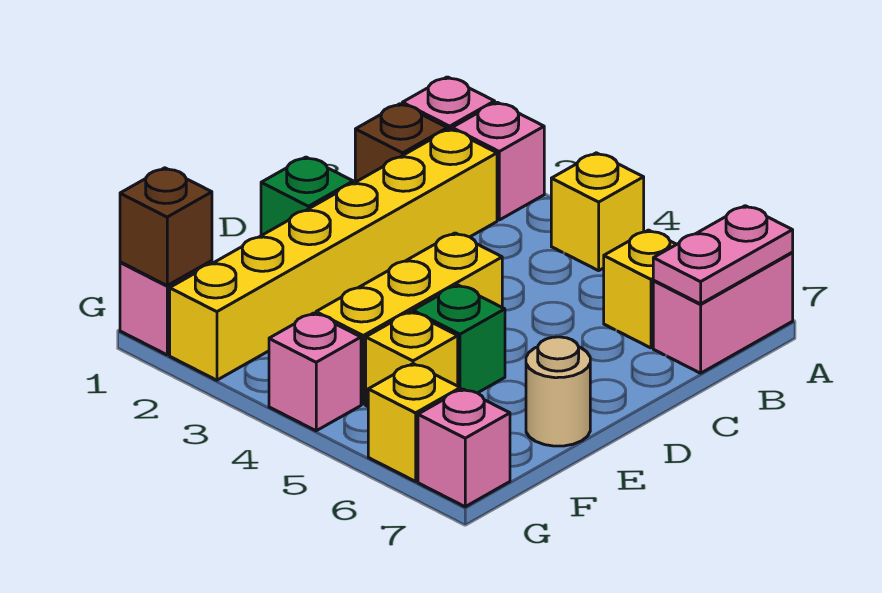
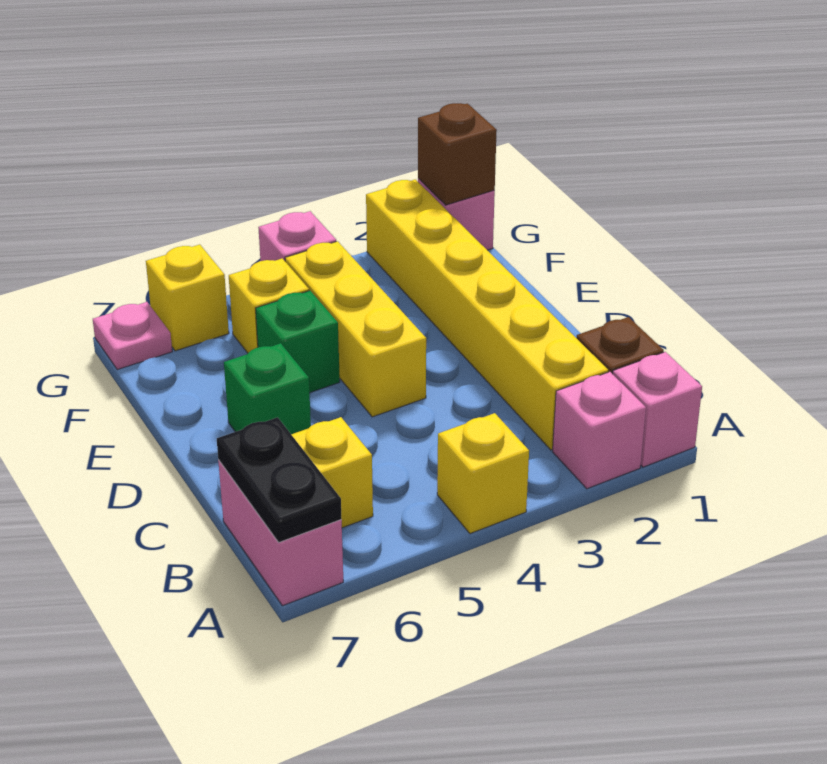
pink 1x2 plate [653,206,793,304] -> black 1x2 plate [217,417,341,542]
green 1x1 brick [261,157,353,236] -> green 1x1 brick moved to [224,343,311,434]
tan 1x1 round brick [526,337,590,446] -> none
pink 1x1 brick [418,389,510,507] -> pink 1x1 plate [93,302,172,370]

